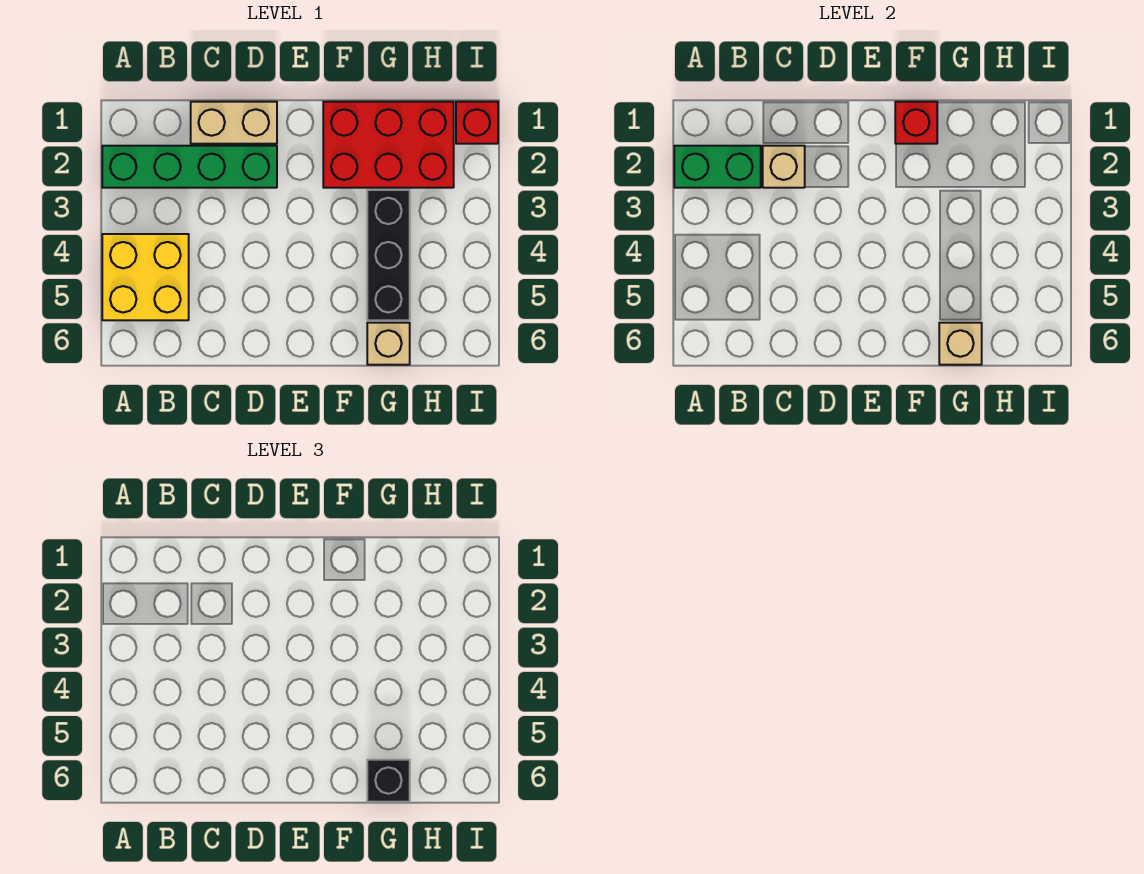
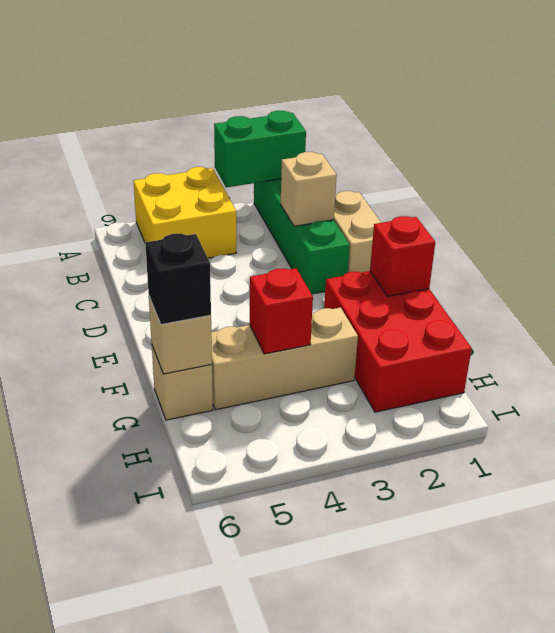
green 1x2 brick [674,146,761,188] -> green 1x2 brick turned to [214,111,306,188]
black 1x3 brick [367,190,410,320] -> tan 1x3 brick [211,308,358,410]
red 1x1 brick [456,102,498,144] -> red 1x1 brick moved to [250,268,313,354]

